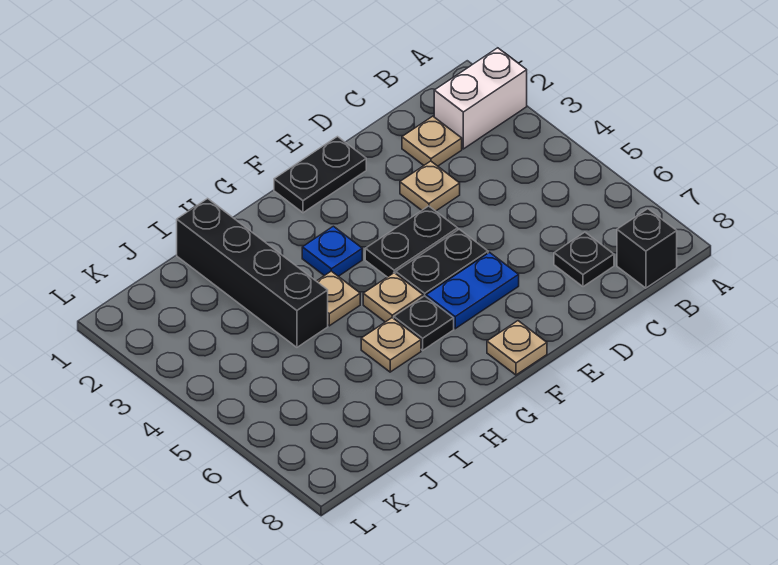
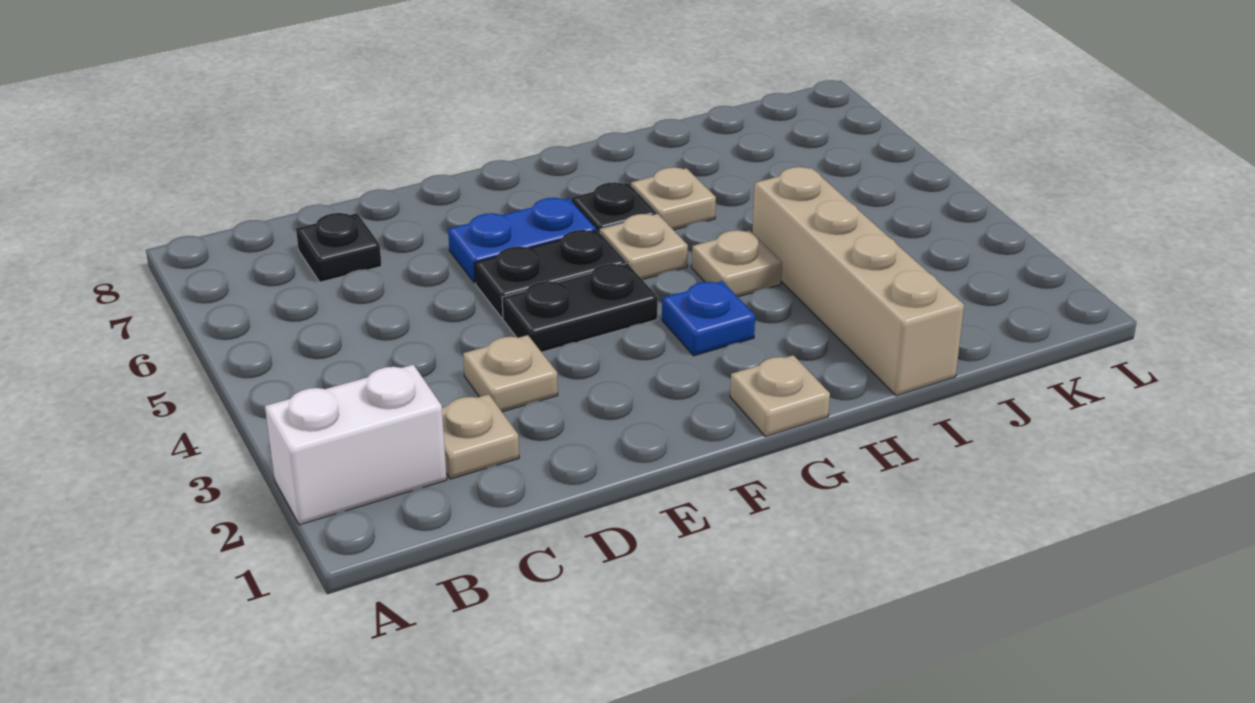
black 1x1 brick [617,209,677,288] -> none
black 1x2 plate [274,137,366,213] -> none
tan 1x1 plate [487,321,547,375] -> tan 1x1 plate moved to [730,355,830,436]
black 1x4 brick [177,199,328,347] -> tan 1x4 brick [752,167,964,396]

